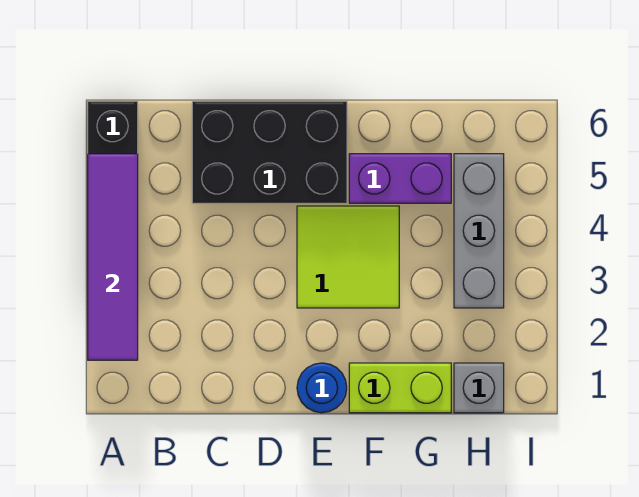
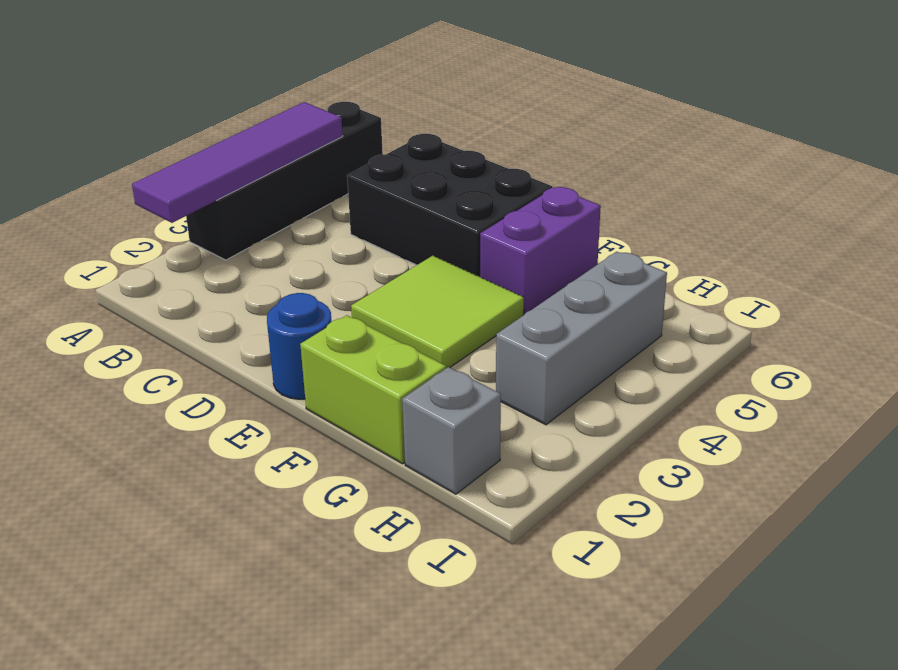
purple 1x2 brick [349,154,451,203] -> purple 1x2 brick turned to [480,187,601,315]

